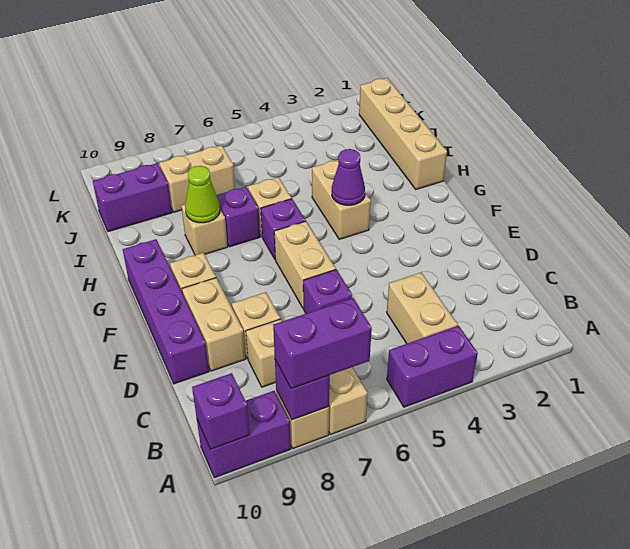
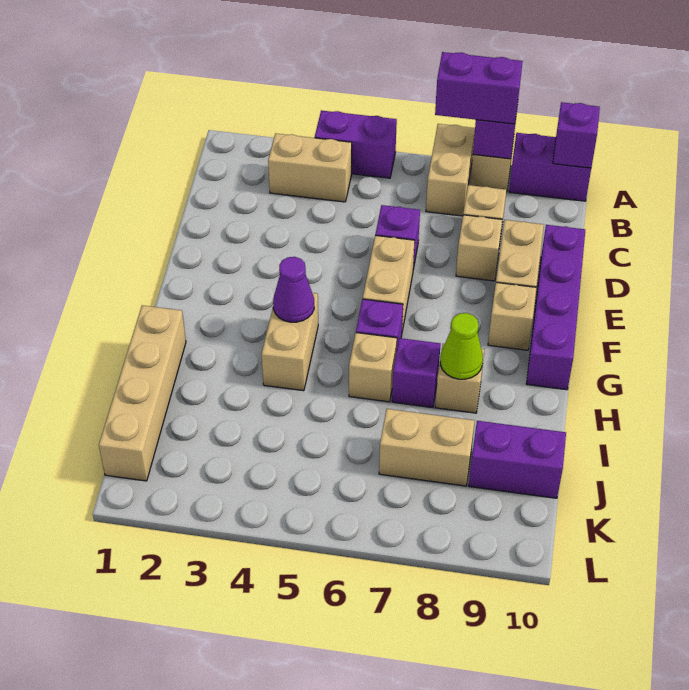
tan 1x2 brick [387,273,458,344] -> tan 1x2 brick turned to [268,133,352,202]

